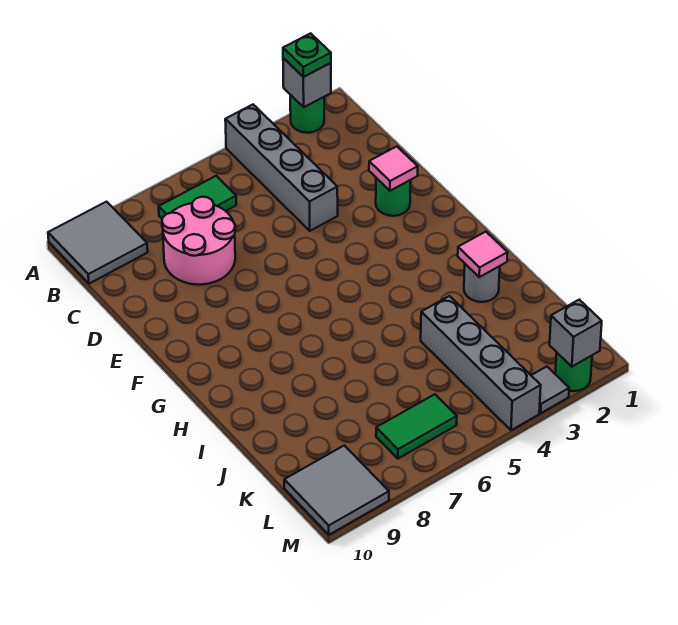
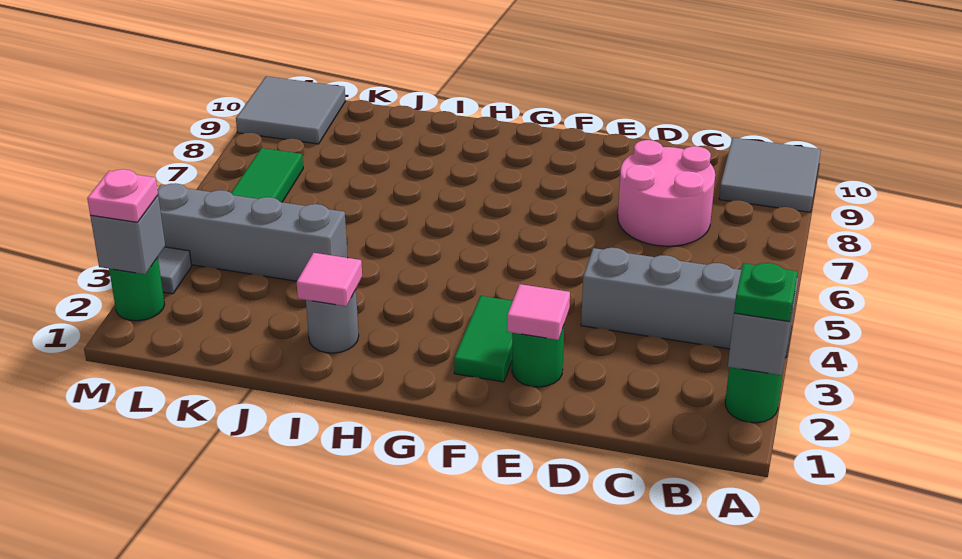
green 1x2 tile [159,176,236,219] -> green 1x2 tile moved to [454,296,513,382]
none -> pink 1x1 plate [87,169,158,222]

